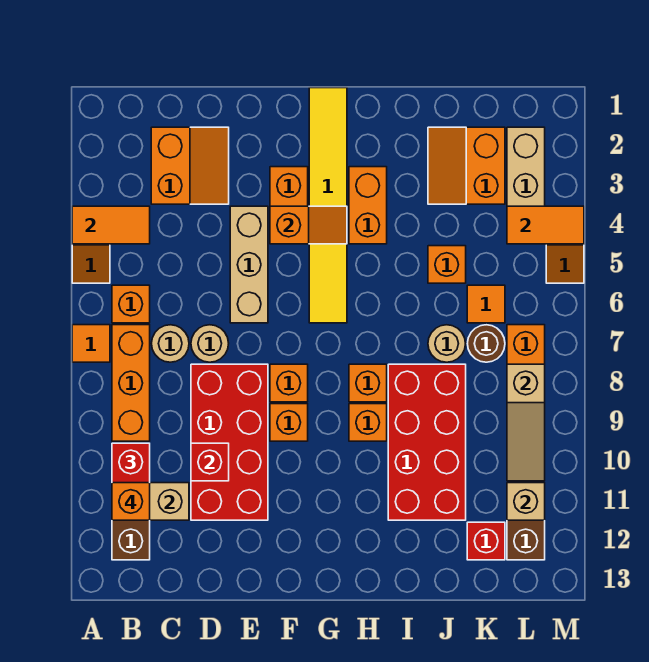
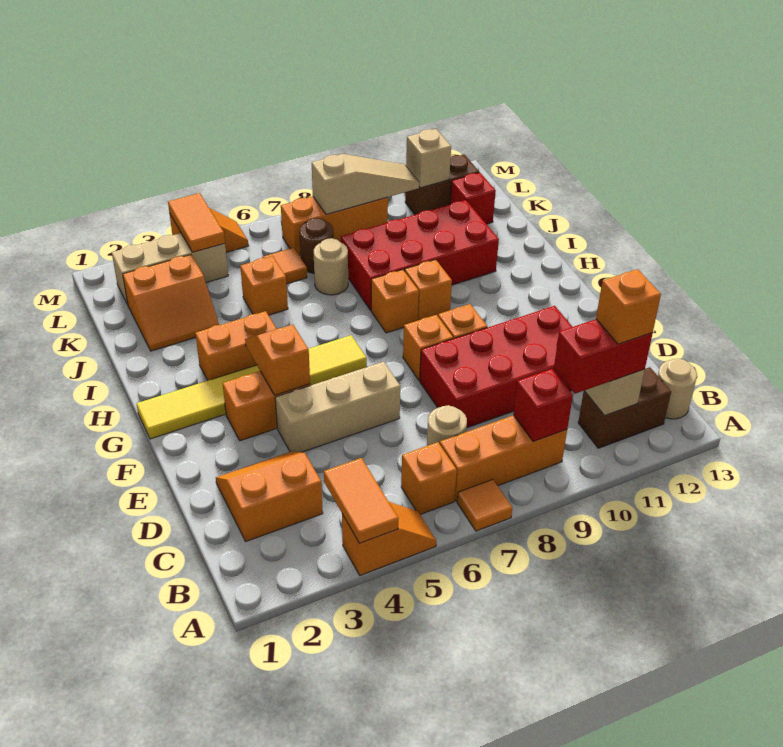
tan 1x1 round brick [191,325,229,362] -> tan 1x1 round brick moved to [658,359,697,419]
red 1x1 brick [191,443,229,481] -> red 1x1 brick moved to [513,369,573,442]

